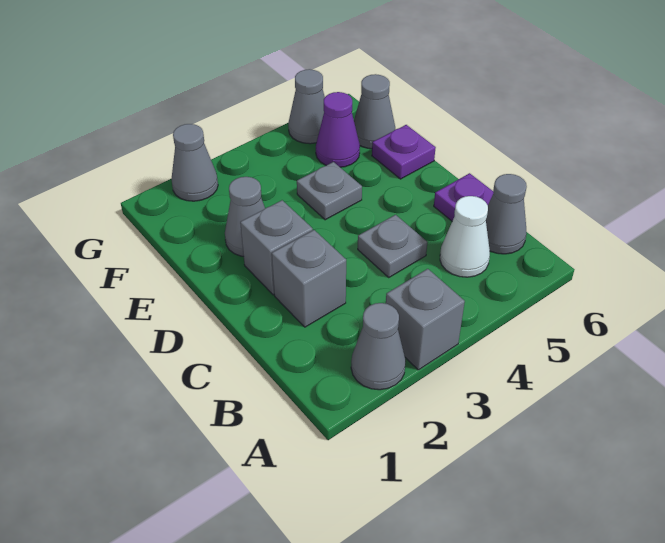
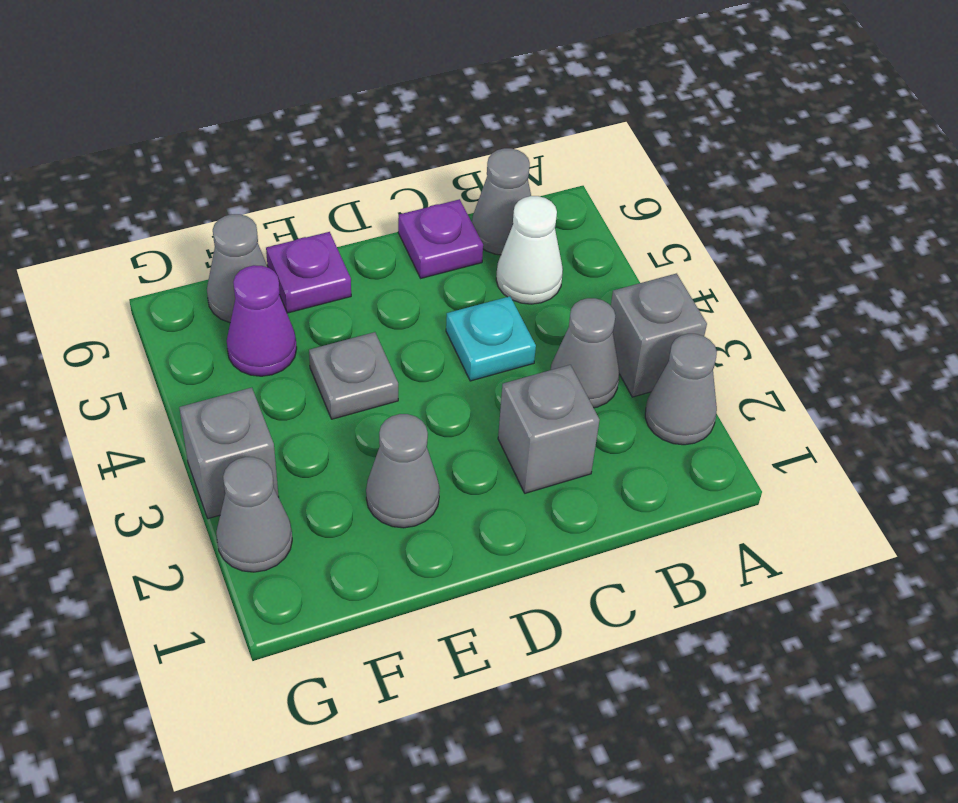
grey 1x1 plate [358,215,427,277] -> cyan 1x1 plate [446,296,536,381]
grey 1x1 brick [240,200,313,295] -> grey 1x1 brick moved to [179,388,279,519]
grey 1x1 cone [288,69,325,144] -> grey 1x1 cone moved to [551,298,619,408]

